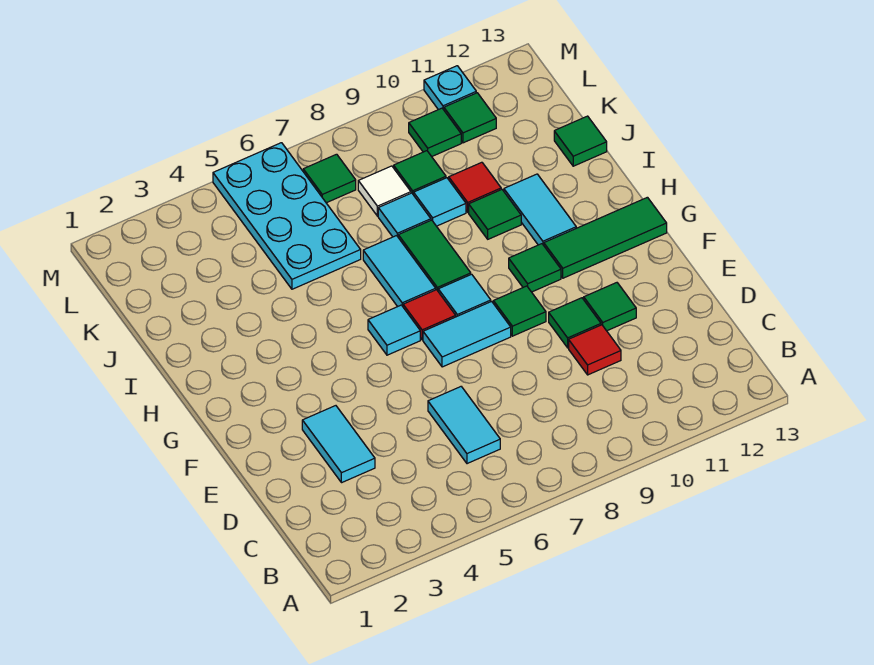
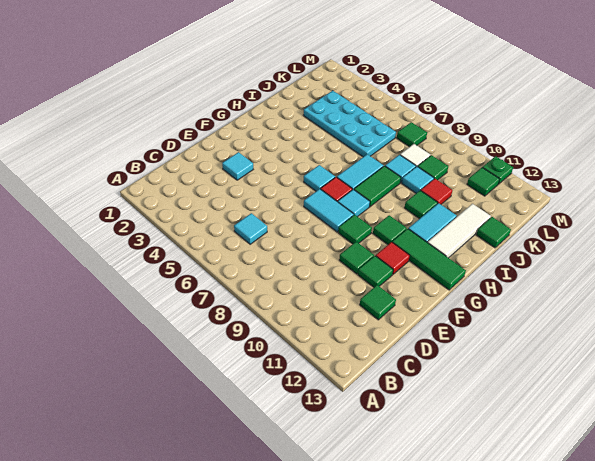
cyan 1x2 tile [428,387,500,464] -> cyan 1x1 tile [234,213,267,244]
cyan 1x2 tile [302,406,375,483] -> cyan 1x1 tile [222,152,253,180]
red 1x1 tile [569,325,621,375] -> red 1x1 tile moved to [376,242,410,274]
none -> white 1x3 tile [428,204,491,258]
cyan 2x4 plate [213,143,361,289] -> cyan 2x4 plate turned to [303,91,396,157]
green 1x1 tile [409,108,461,157] -> green 1x1 tile moved to [360,285,396,320]
cyan 1x1 plate [424,66,476,110] -> green 1x1 plate [482,156,513,184]

